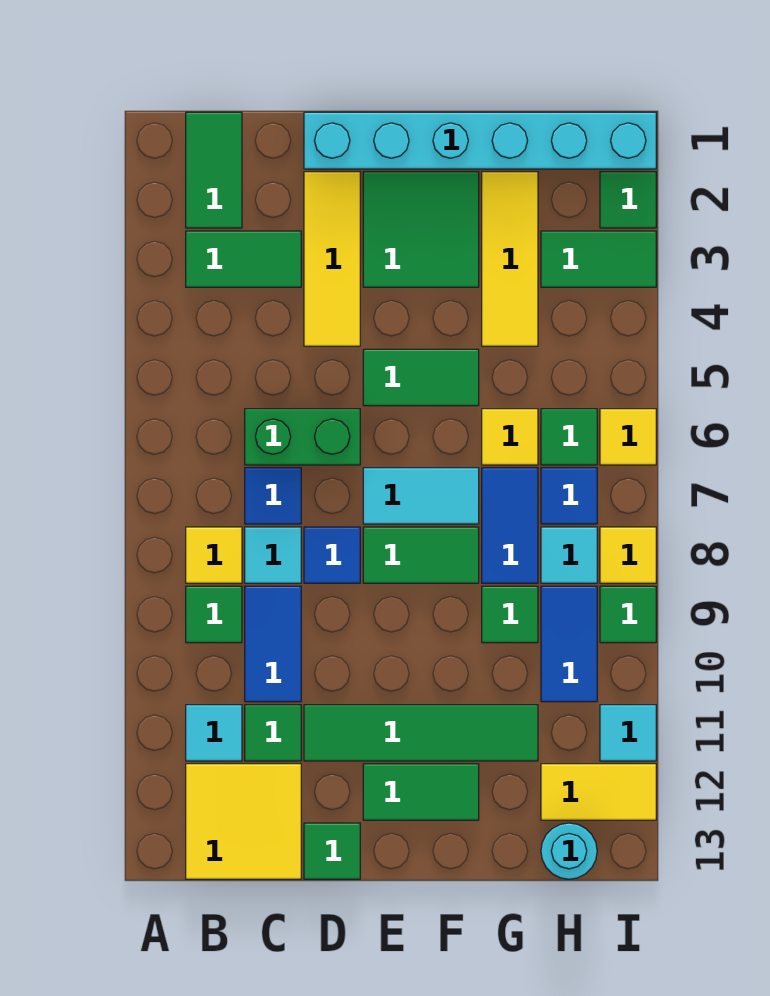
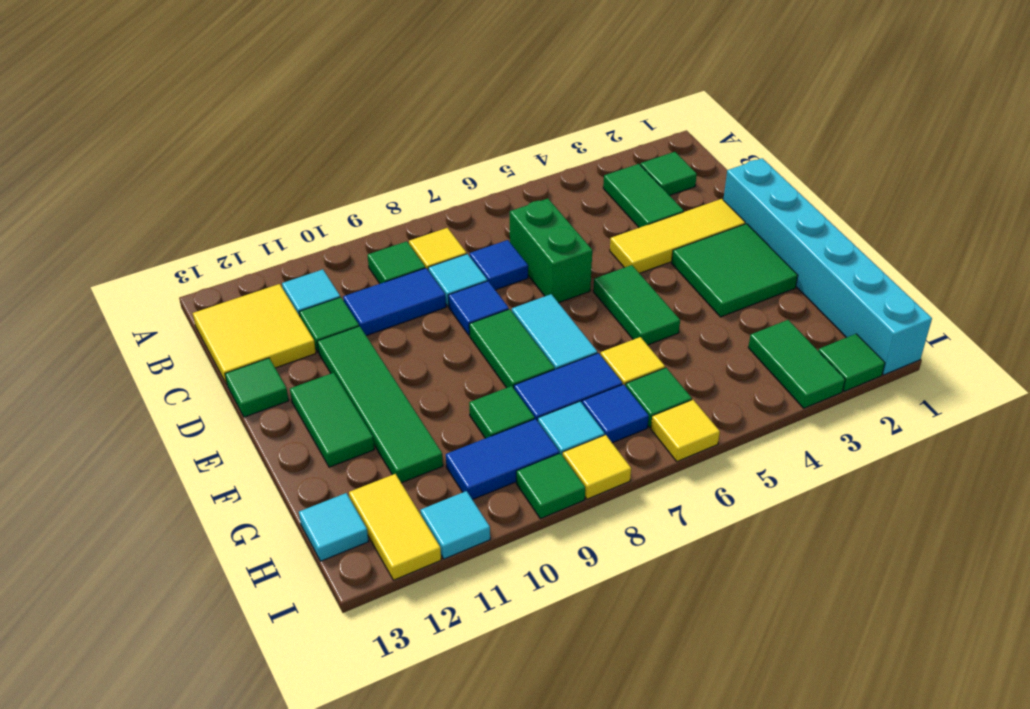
green 1x2 tile [186,112,242,228] -> green 1x1 tile [641,152,697,196]
yellow 1x3 tile [482,172,538,346] -> none
cyan 1x1 round brick [541,823,597,879] -> cyan 1x1 tile [299,493,369,561]

